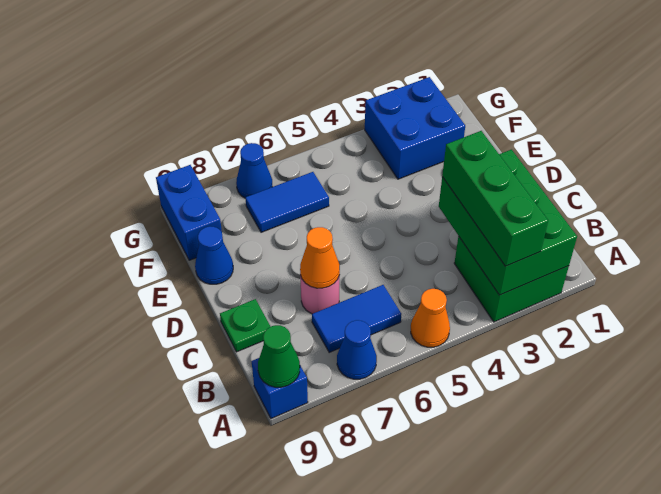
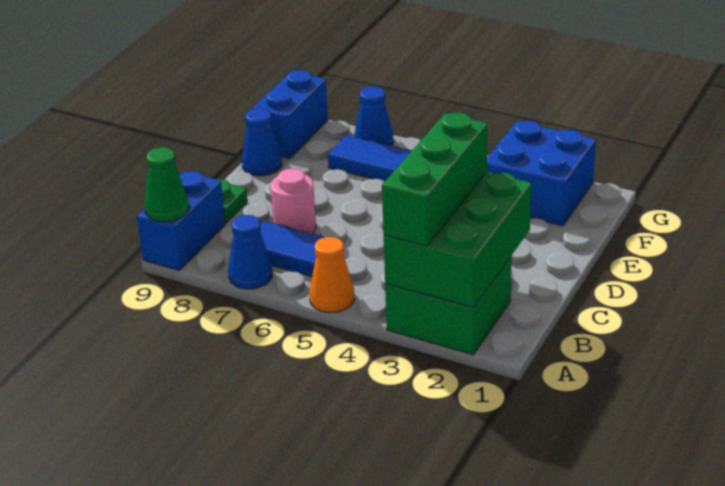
blue 1x1 brick [252,358,308,419] -> blue 1x2 brick [137,171,225,271]
orange 1x1 cone [300,227,340,288] -> none

